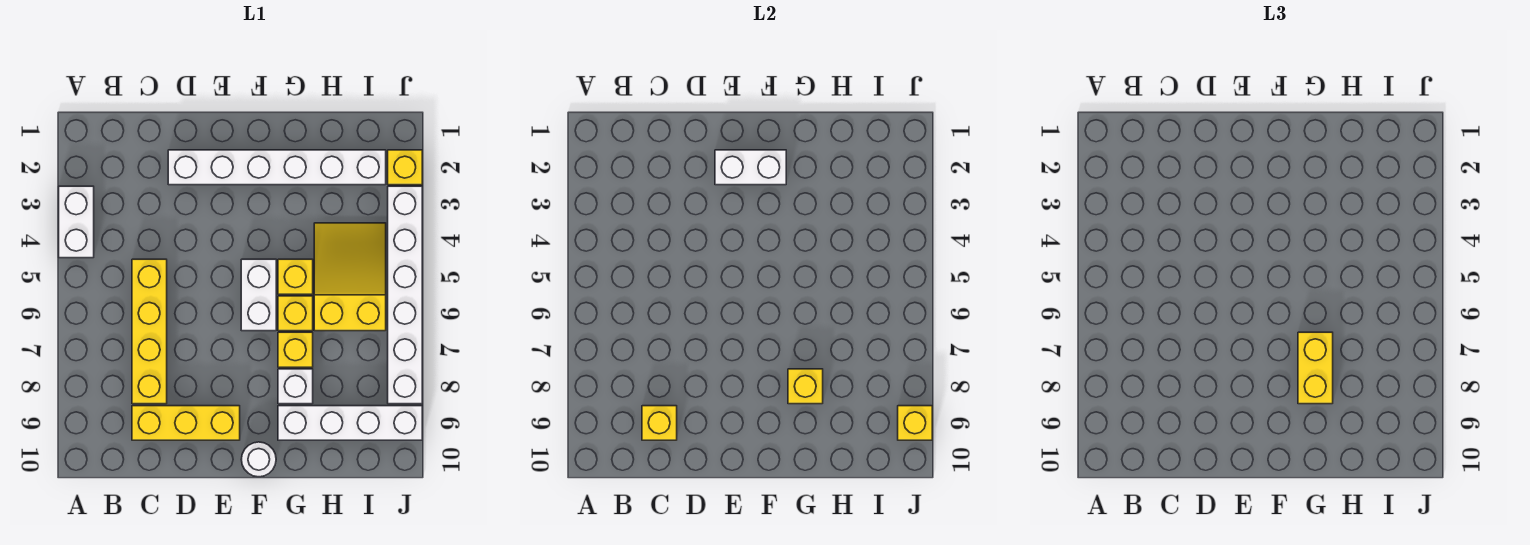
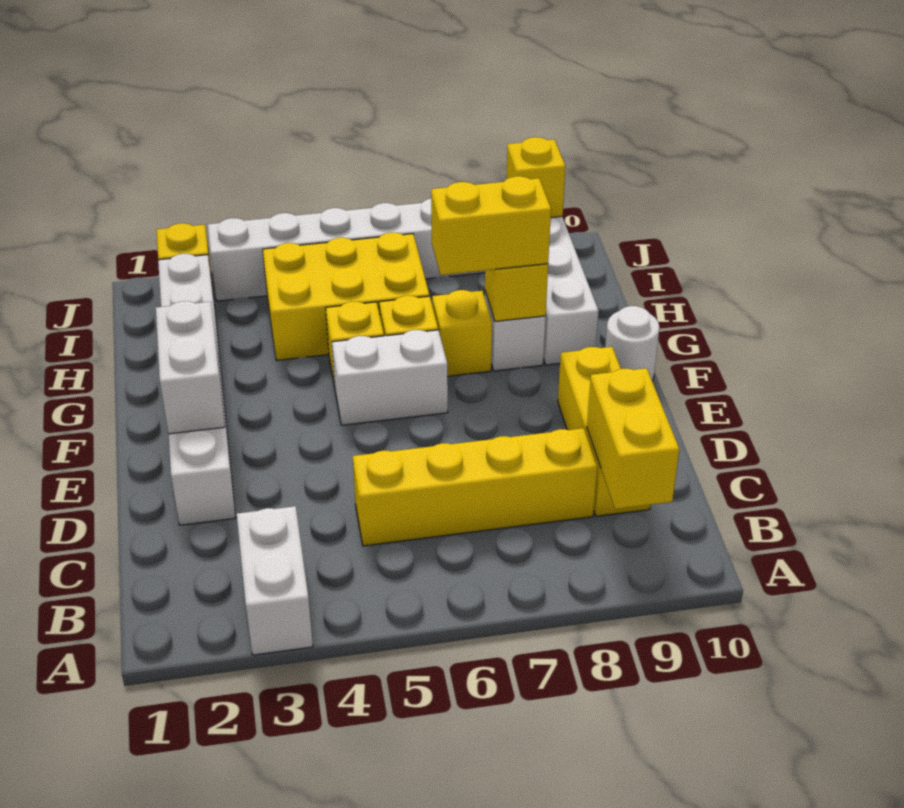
white 1x2 brick [59,186,94,258] -> white 1x2 brick turned to [237,506,313,655]
yellow 1x1 brick [642,406,677,440] -> yellow 1x2 brick [587,368,679,509]
yellow 2x3 slope [314,223,386,331] -> yellow 2x3 brick [263,233,429,360]

